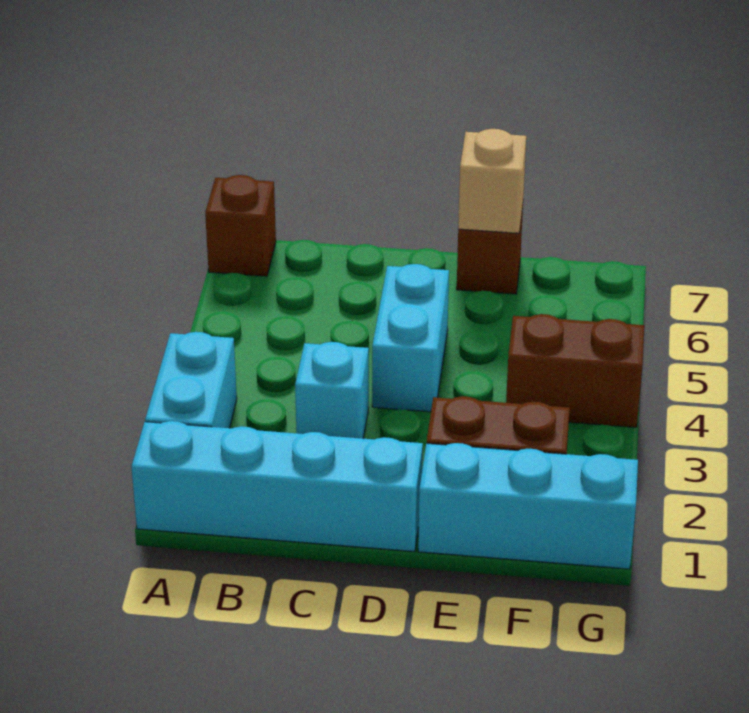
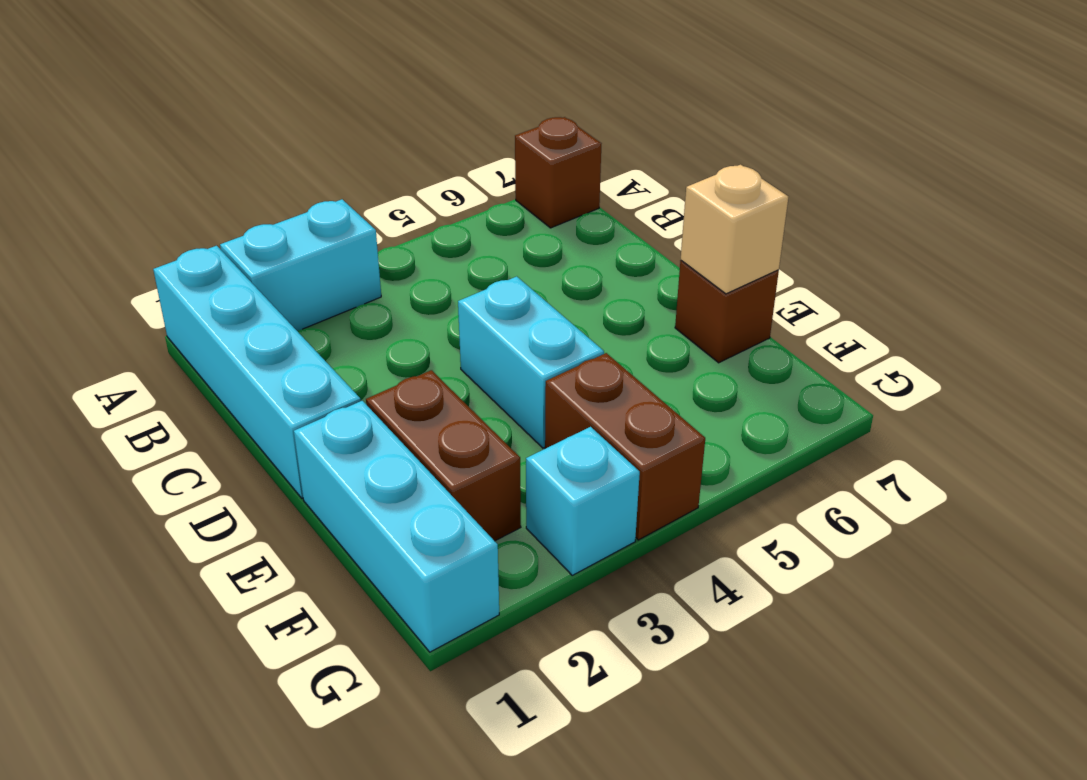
cyan 1x1 brick [295,342,369,438] -> cyan 1x1 brick moved to [526,427,640,575]
cyan 1x2 brick [372,264,449,412] -> cyan 1x2 brick turned to [458,276,604,448]

